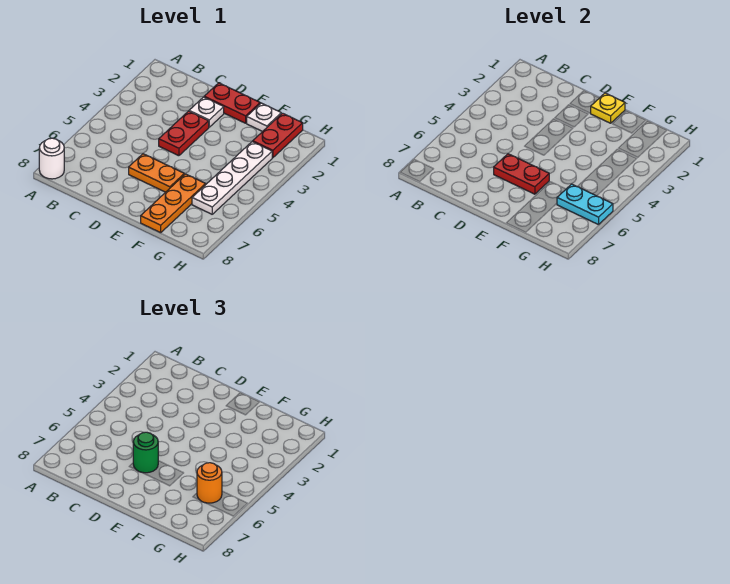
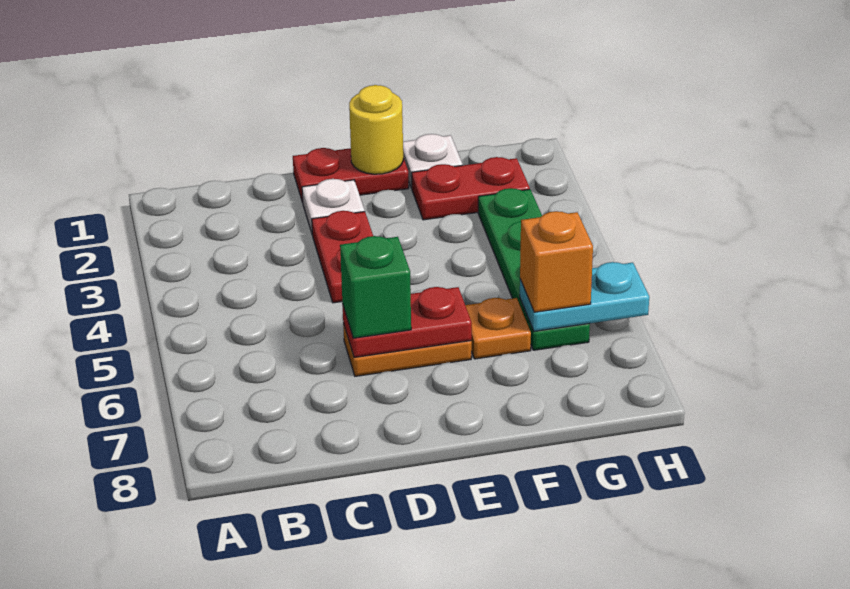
white 1x1 round brick [39,138,64,179] -> none
green 1x1 round brick [133,432,158,473] -> green 1x1 brick [340,236,411,338]
yellow 1x1 plate [590,93,625,123] -> yellow 1x1 round brick [349,85,403,174]
orange 1x3 plate [141,174,206,233] -> orange 1x1 plate [465,298,531,359]
red 1x2 plate [253,113,303,158] -> red 1x2 plate turned to [412,157,530,220]
white 1x4 plate [192,142,272,214] -> green 1x4 plate [478,188,590,350]
orange 1x1 round brick [197,463,222,503] -> orange 1x1 brick [520,211,593,312]

